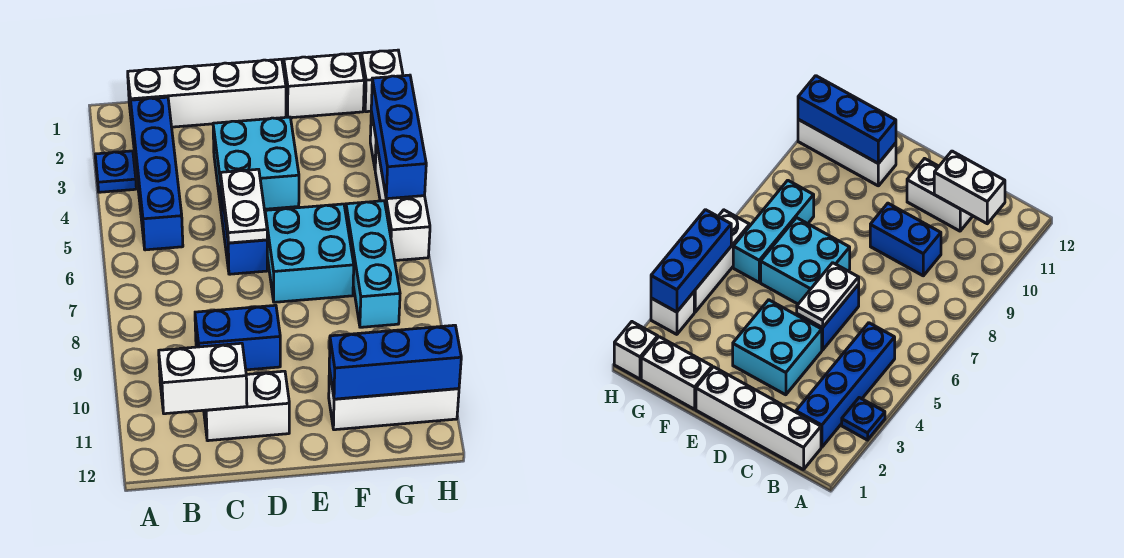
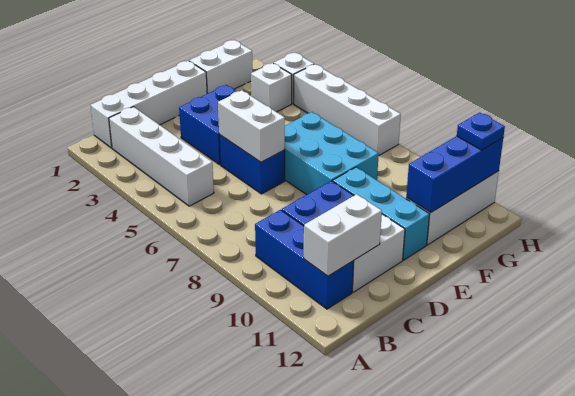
blue 1x1 plate [95,151,136,192] -> blue 1x1 plate moved to [457,112,505,150]
blue 1x4 brick [131,97,183,250] -> white 1x4 brick [109,107,214,206]
cyan 2x2 brick [213,117,299,209] -> blue 2x2 brick [179,85,237,165]
white 1x2 plate [220,169,267,243] -> white 1x2 brick [218,90,285,162]
cyan 2x2 brick [265,204,354,302] -> cyan 2x3 brick [285,112,379,195]
cyan 1x3 brick [346,201,400,327] -> cyan 1x3 brick moved to [333,167,430,260]
white 1x1 brick [361,50,403,112] -> white 1x1 brick moved to [251,63,292,112]
blue 1x3 brick [371,75,426,199] -> blue 1x3 brick moved to [255,210,354,309]
white 1x3 brick [375,142,430,261] -> white 1x4 brick [294,64,401,155]

